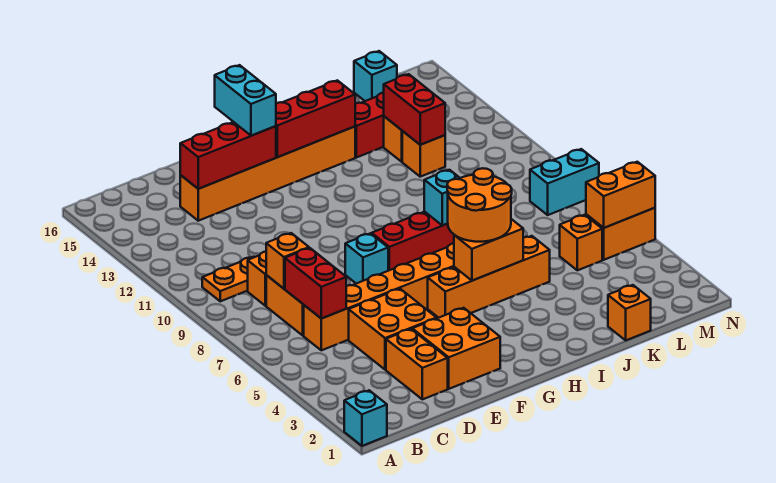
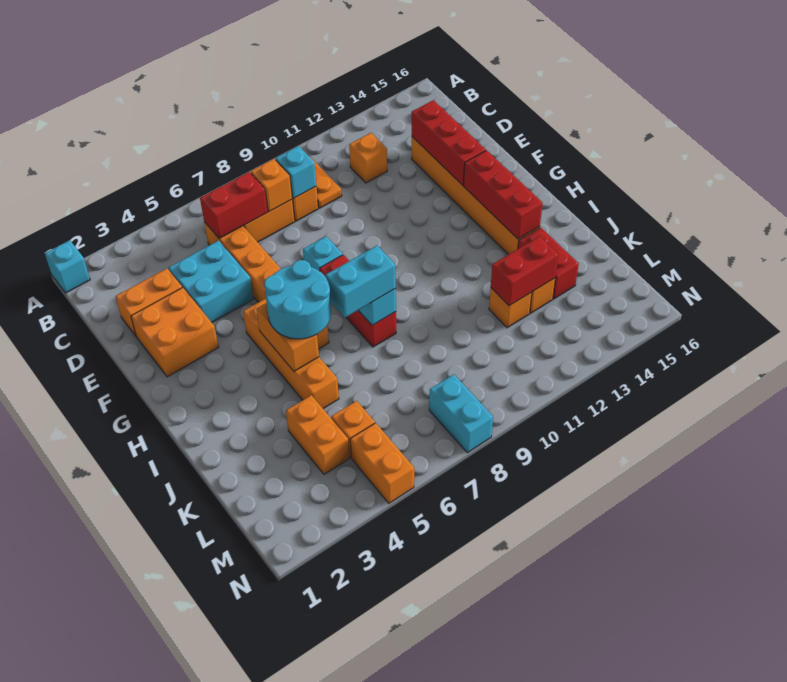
orange 2x2 brick [349,289,437,370] -> cyan 2x2 brick [169,241,253,322]
cyan 1x2 brick [215,65,276,136] -> cyan 1x2 brick moved to [326,246,396,318]
orange 2x2 round brick [447,168,512,242] -> cyan 2x2 round brick [264,260,331,339]
orange 1x1 brick [608,285,651,340] -> orange 1x1 brick moved to [349,133,387,183]
cyan 1x1 brick [354,51,397,101] -> cyan 1x1 brick moved to [276,146,316,198]
orange 1x2 brick [586,162,655,228] -> orange 1x2 brick moved to [286,395,349,474]

